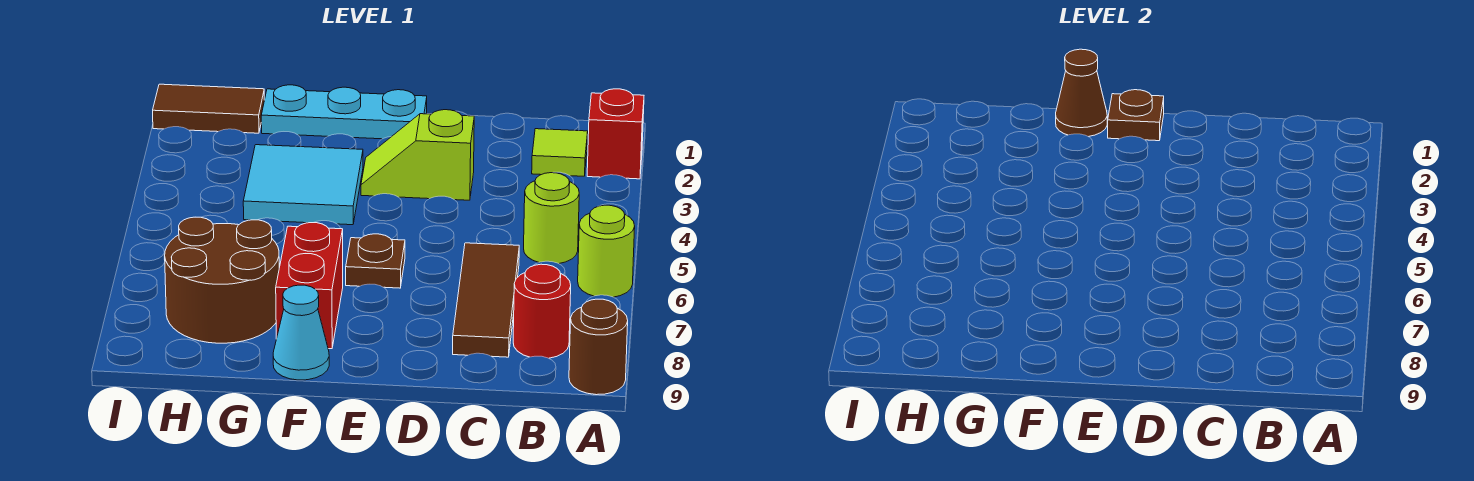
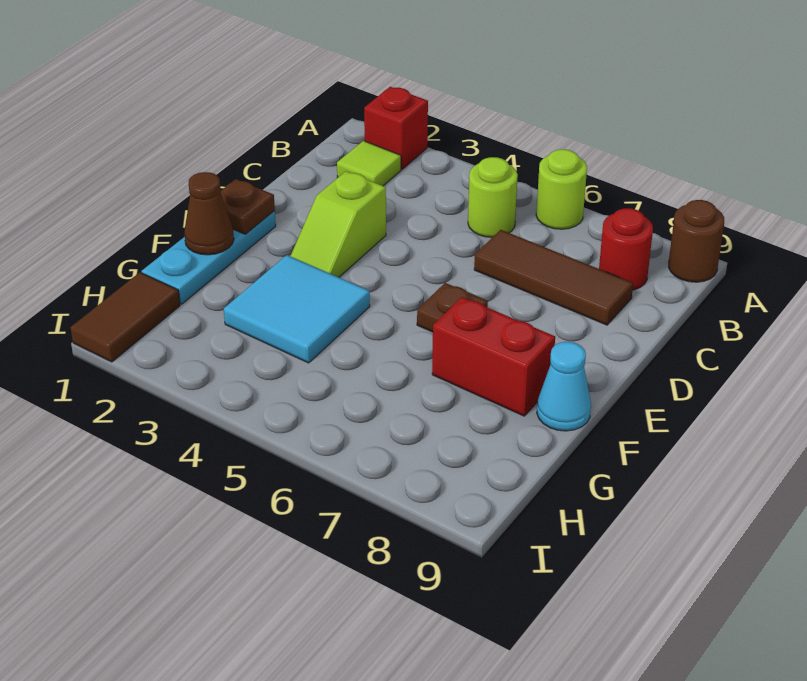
brown 2x2 round brick [165,217,279,343] -> none

